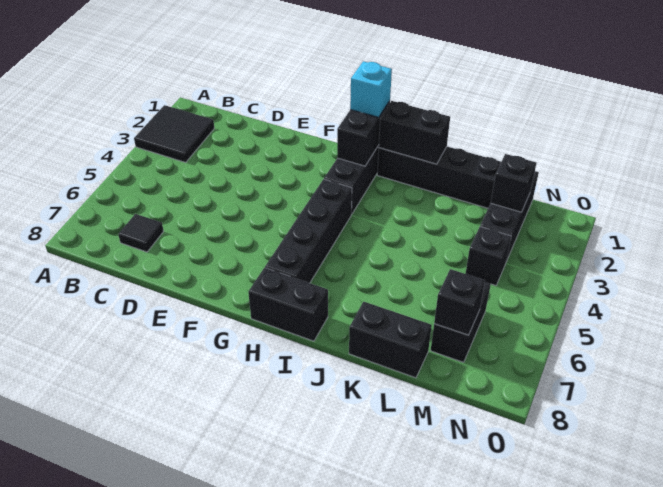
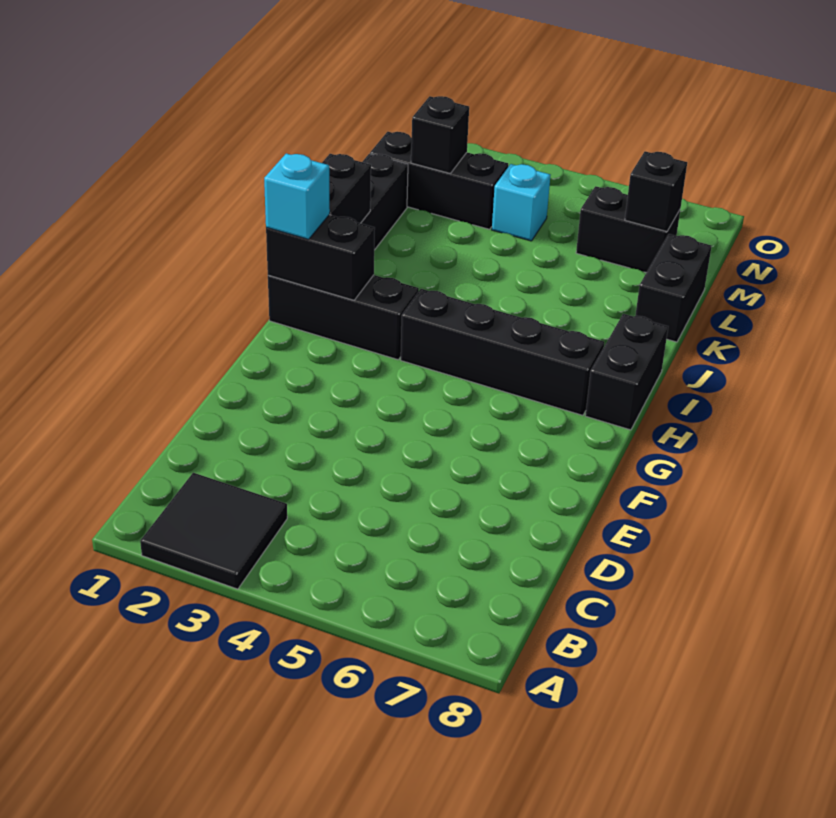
black 1x1 tile [118,214,164,252] -> none
black 1x1 brick [465,227,511,286] -> cyan 1x1 brick [492,164,550,241]

